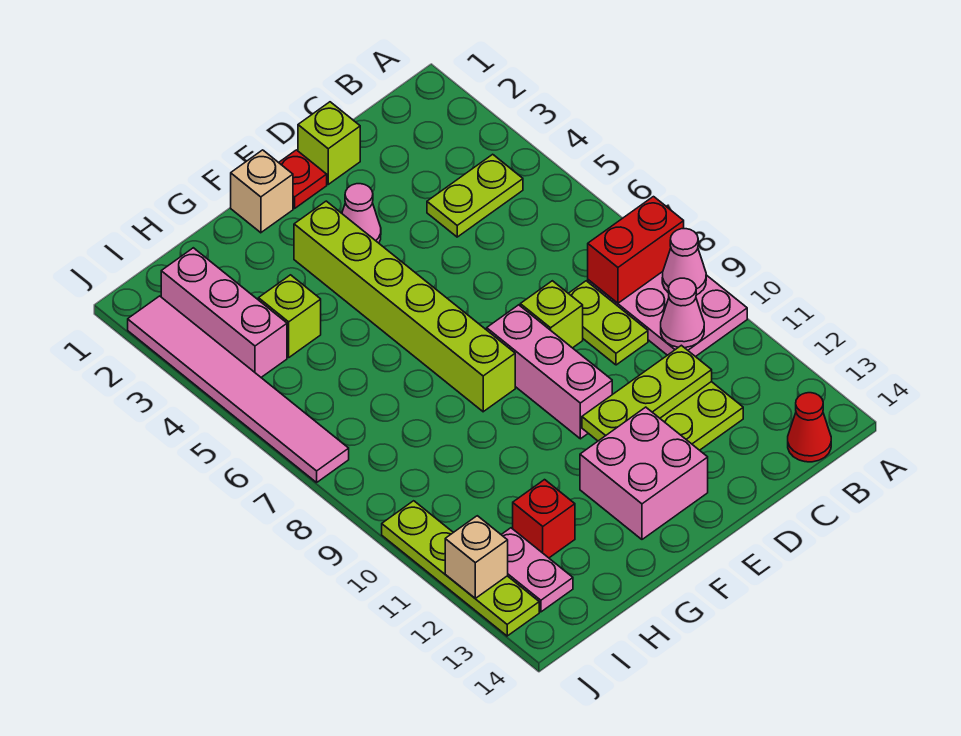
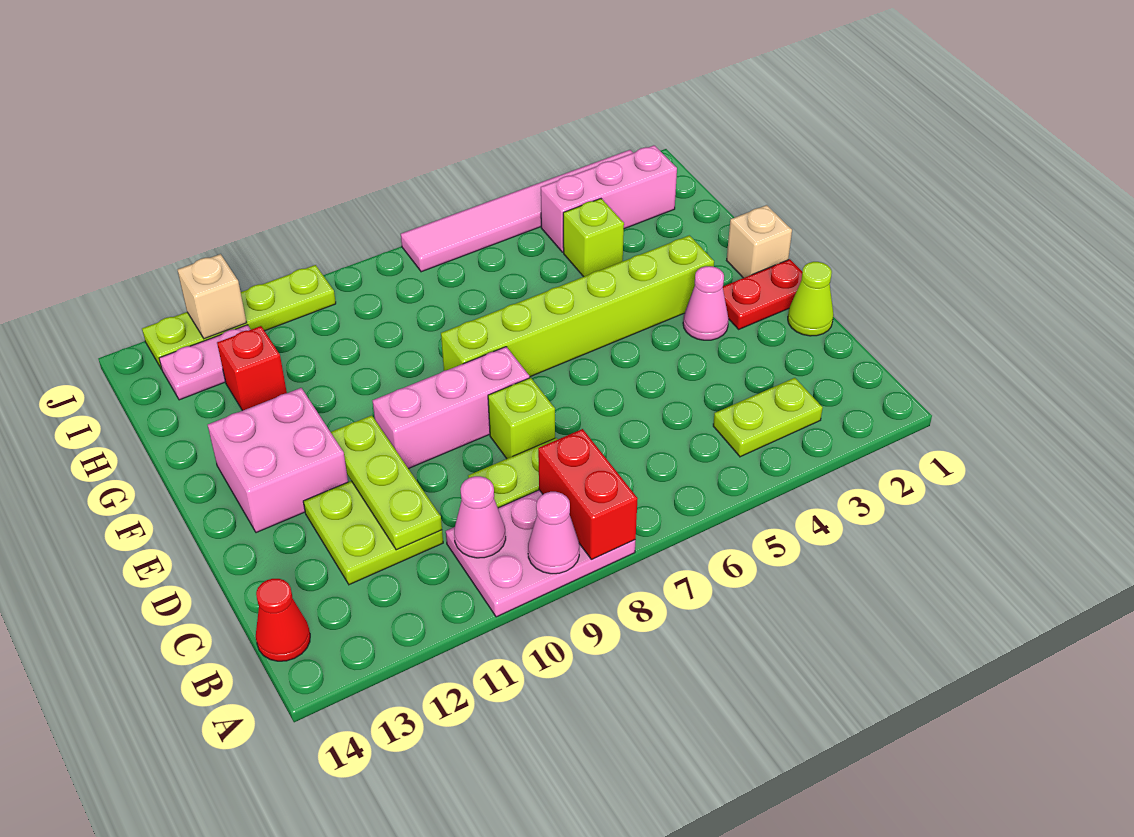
lime 1x2 plate [427,154,523,237] -> lime 1x2 plate turned to [713,378,823,457]
lime 1x1 brick [298,102,360,184] -> lime 1x1 cone [788,262,833,336]
red 1x1 plate [279,150,327,209] -> red 1x2 plate [723,259,802,329]

